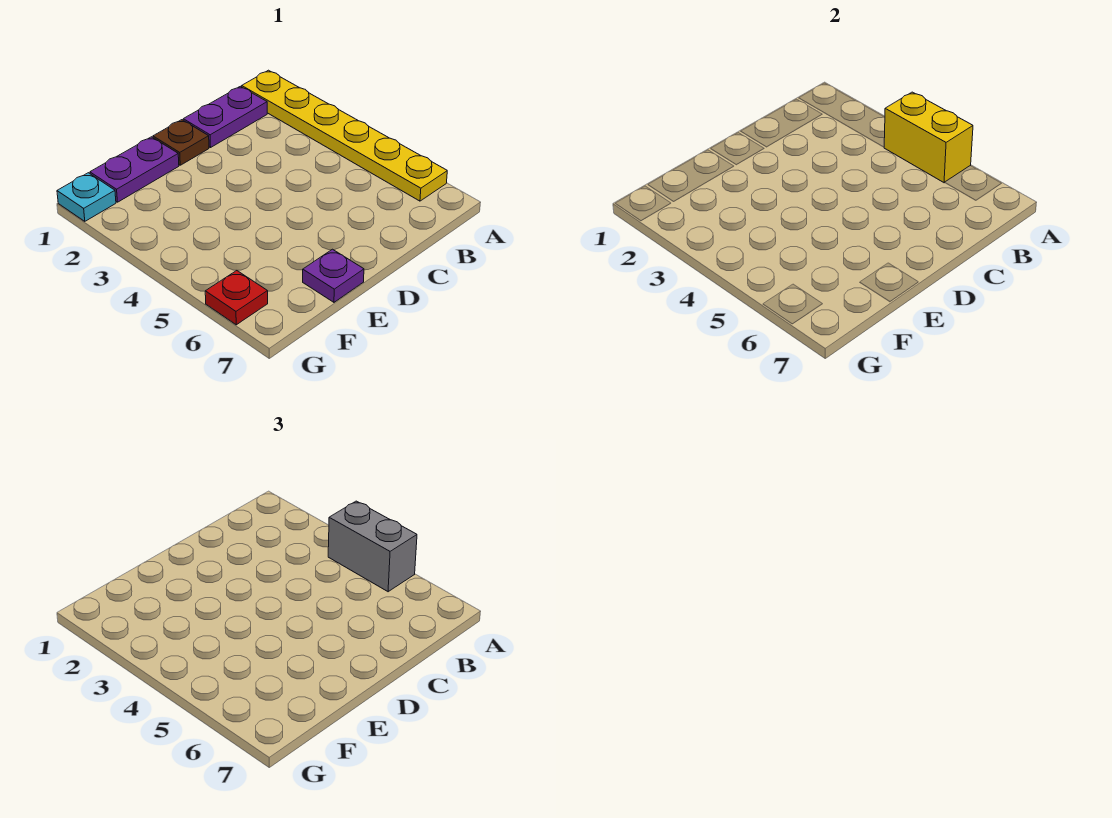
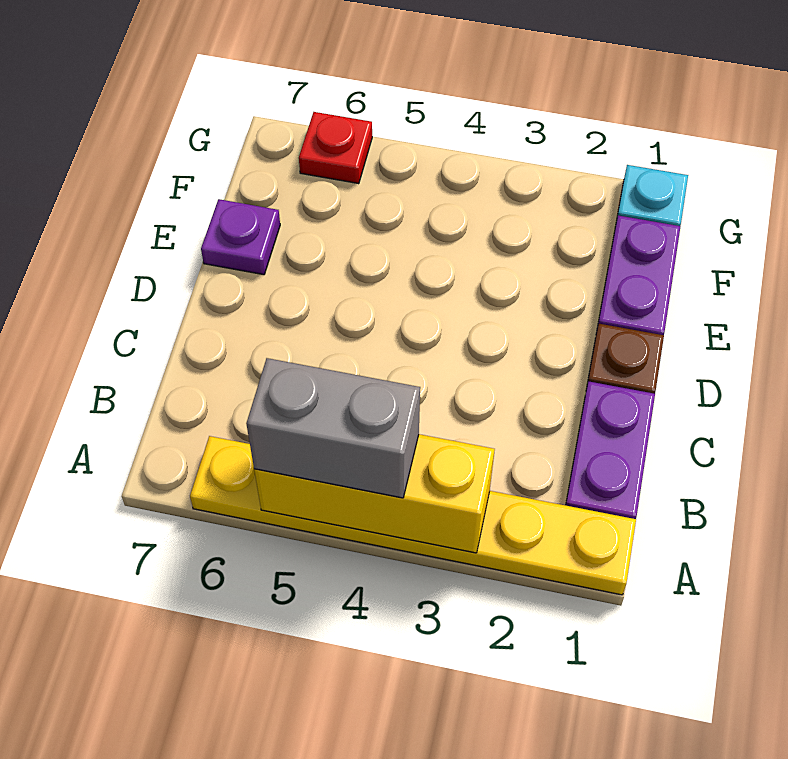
yellow 1x2 brick [884,92,973,183] -> yellow 1x3 brick [254,434,495,553]

